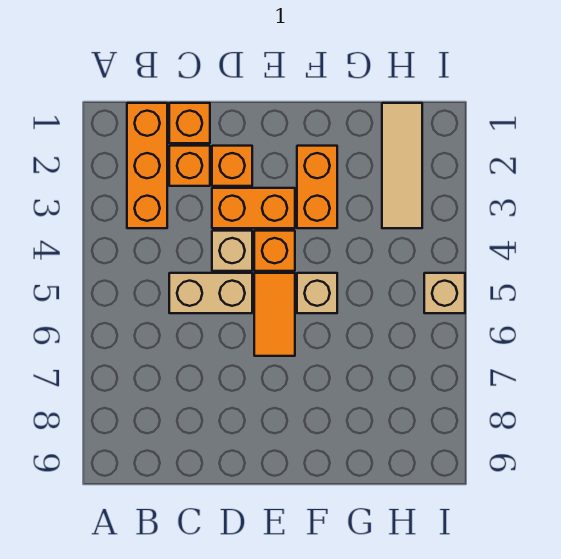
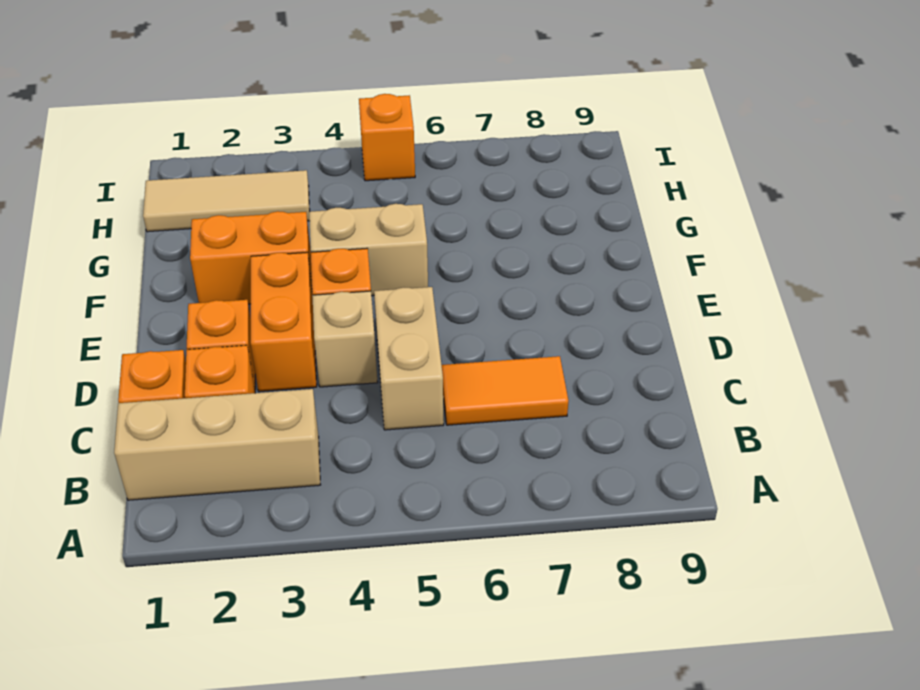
orange 1x3 brick [127,103,167,228] -> tan 1x3 brick [114,389,320,500]
orange 1x2 tile [254,273,295,356] -> orange 1x2 tile moved to [442,356,568,425]
tan 1x1 brick [297,273,337,313] -> tan 1x2 brick [309,204,428,296]
tan 1x1 brick [424,273,465,313] -> orange 1x1 brick [359,94,415,181]

